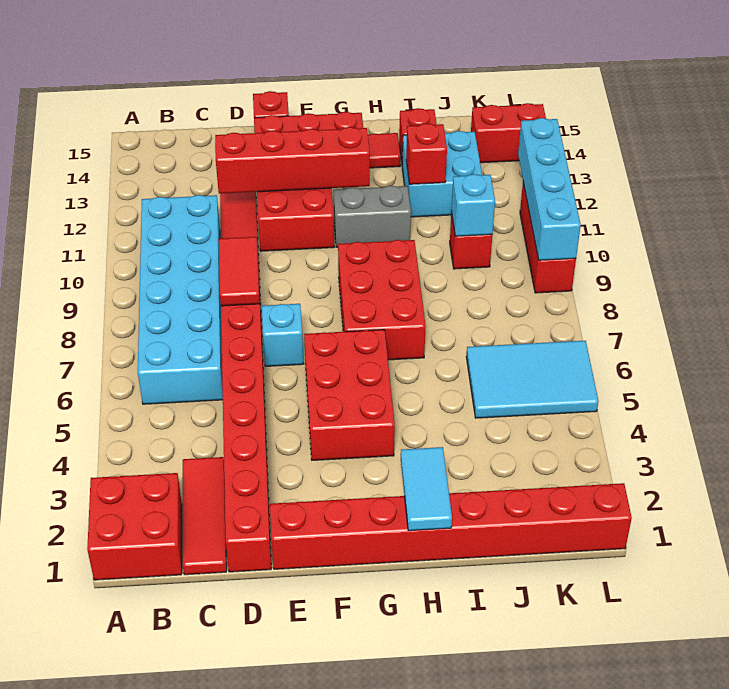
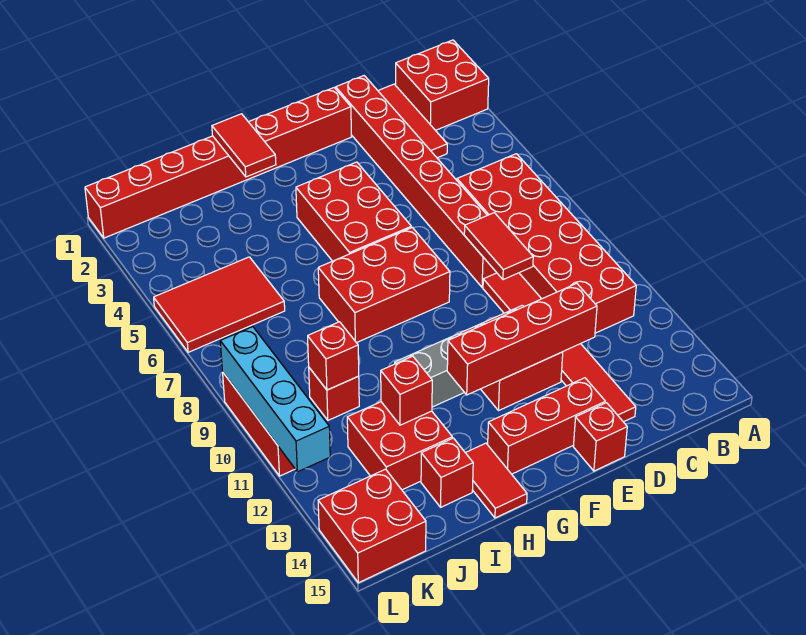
cyan 2x6 brick [138,195,223,404] -> red 2x6 brick [457,154,636,333]
cyan 1x1 brick [262,304,304,366] -> none
red 2x3 brick [338,240,426,360] -> red 2x3 brick turned to [318,227,450,343]
cyan 1x2 tile [401,447,452,531] -> red 1x2 tile [212,114,276,177]
red 1x1 tile [368,133,401,168] -> red 1x2 tile [466,443,527,518]
cyan 2x2 brick [402,131,482,217] -> red 2x2 brick [347,402,452,490]
cyan 2x3 tile [466,341,598,418] -> red 2x3 tile [154,257,285,352]
cyan 1x1 brick [451,174,495,236] -> red 1x1 brick [308,322,359,390]
red 1x2 brick [471,103,546,163] -> red 2x2 brick [318,469,426,583]

